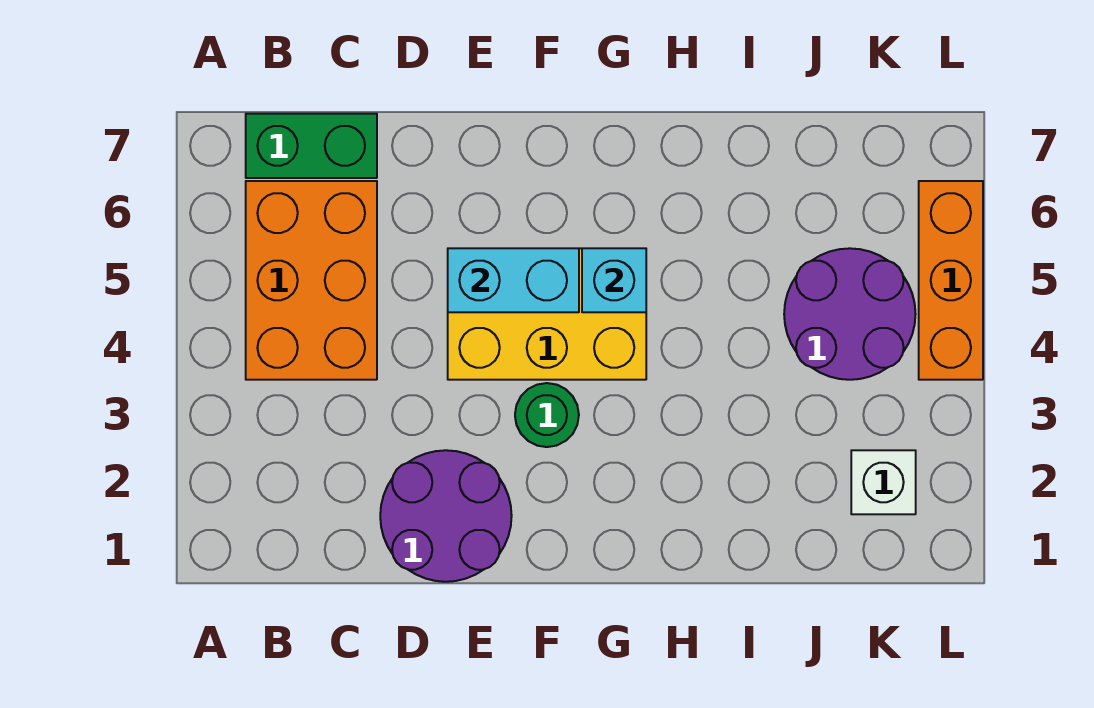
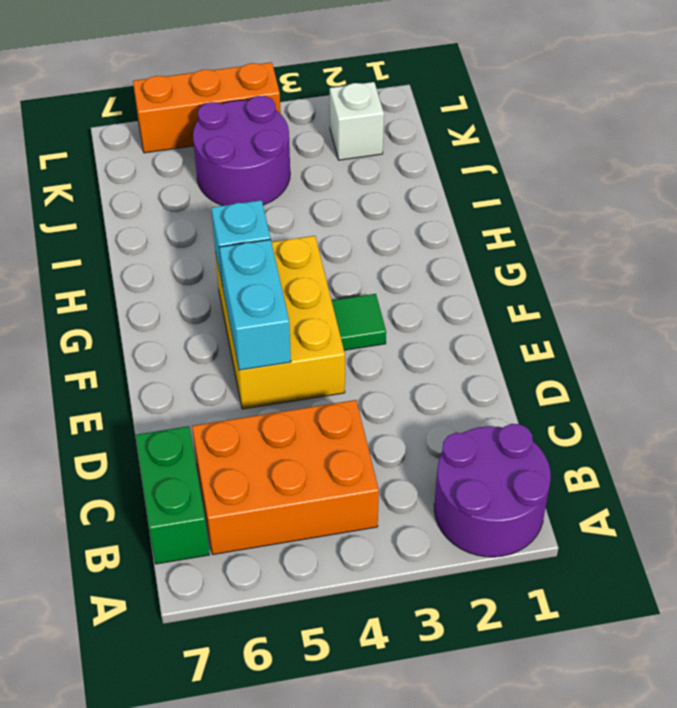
purple 2x2 round brick [380,450,512,582] -> purple 2x2 round brick moved to [434,424,551,557]
green 1x1 round brick [515,383,579,447] -> green 1x1 tile [332,294,386,350]

